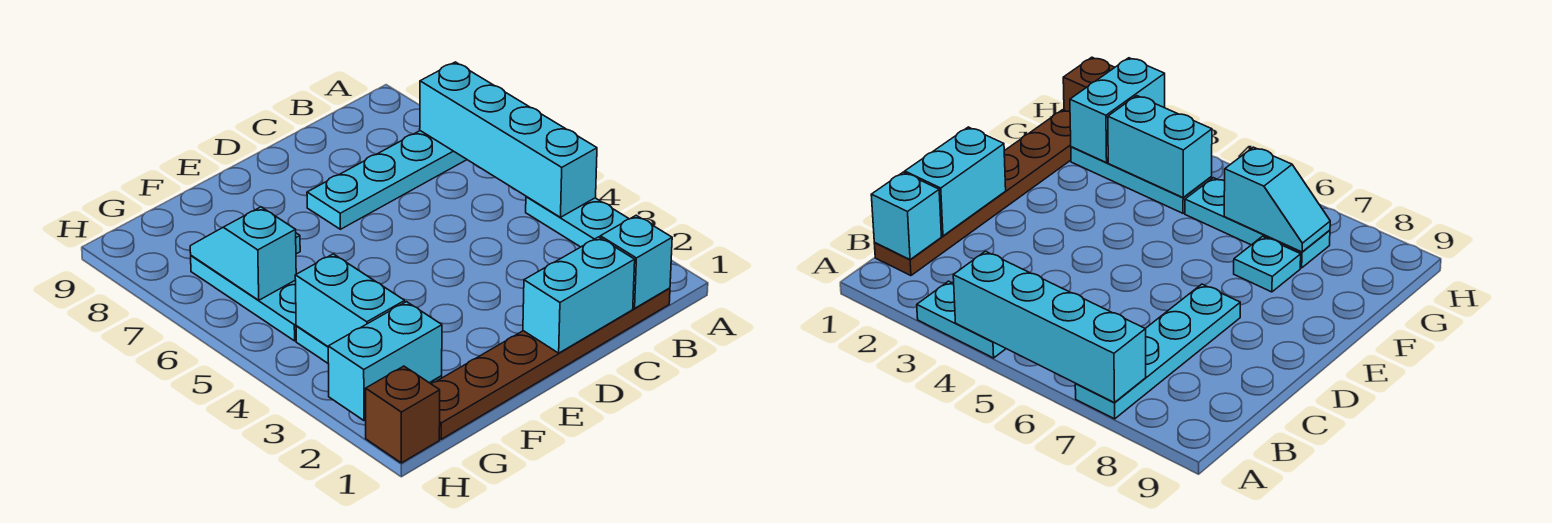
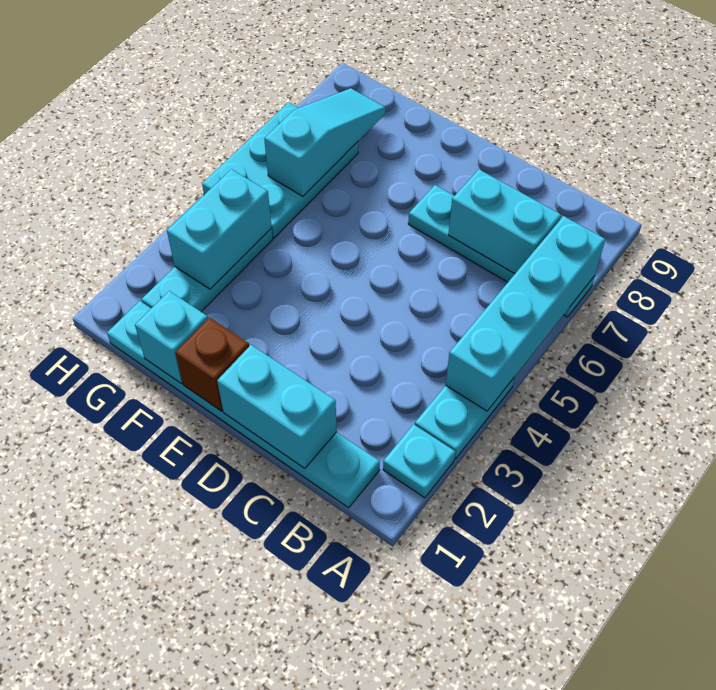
brown 1x6 plate [432,288,670,439] -> cyan 1x6 plate [107,301,380,508]
cyan 1x1 brick [600,215,672,308] -> cyan 1x1 brick moved to [135,291,208,384]
cyan 1x1 plate [1234,236,1301,292] -> cyan 1x1 plate moved to [383,424,456,498]
cyan 1x2 brick [328,302,442,420] -> cyan 1x2 brick moved to [448,170,561,274]
cyan 1x3 plate [191,256,296,341] -> cyan 2x3 plate [202,102,358,238]
cyan 1x2 slope [190,207,296,300] -> cyan 1x3 slope [264,88,385,196]
brown 1x1 brick [366,366,440,463] -> brown 1x1 brick moved to [175,318,249,411]

